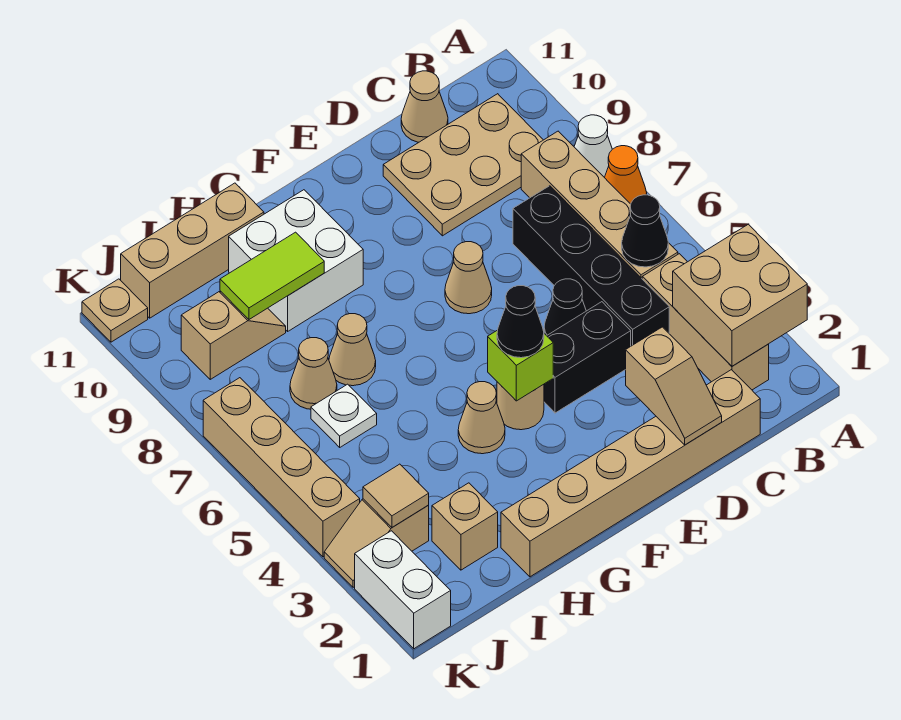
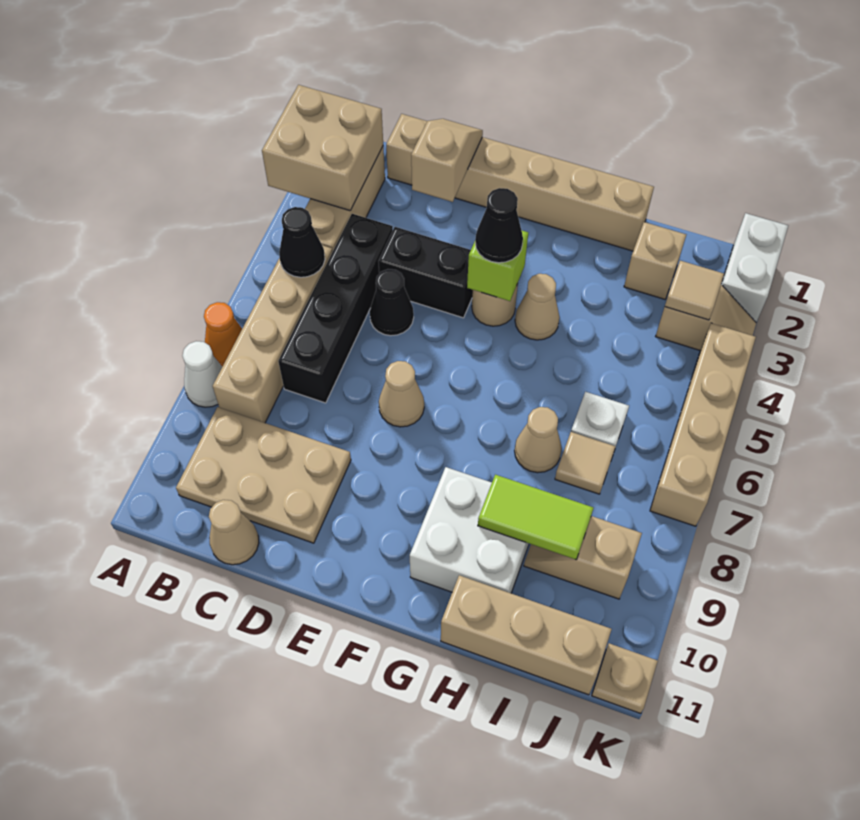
tan 1x1 cone [290,338,337,409] -> tan 1x1 tile [555,432,616,494]

